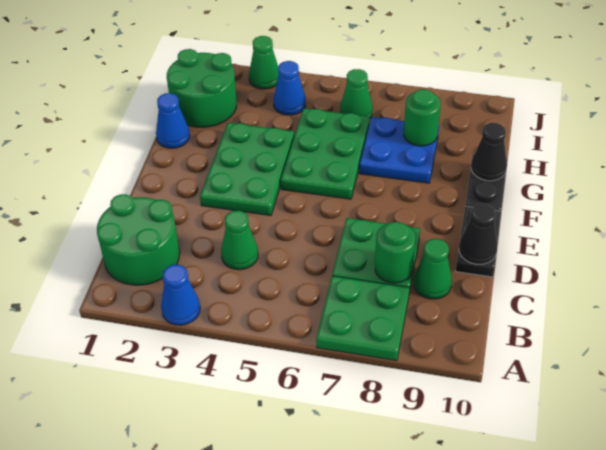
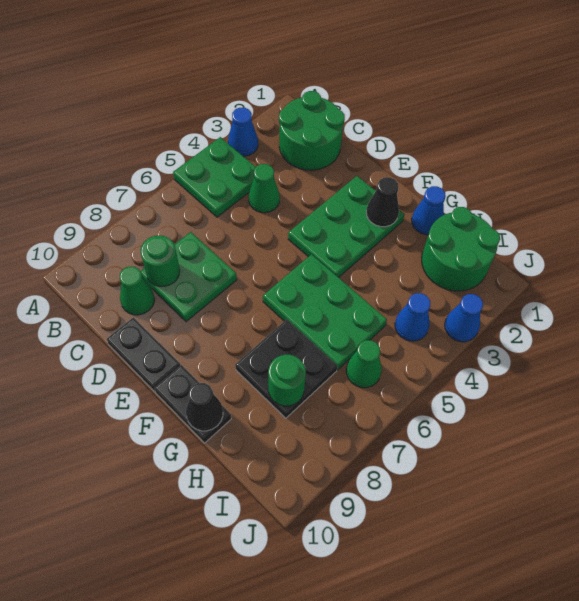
green 2x2 plate [316,276,410,361] -> green 2x2 plate moved to [173,137,256,217]
black 1x1 cone [459,204,497,264] -> black 1x1 cone moved to [366,177,399,227]
green 2x3 plate [200,123,294,216] -> green 2x3 plate turned to [288,176,405,277]
blue 2x2 plate [359,117,439,183] -> black 2x2 plate [235,319,337,418]
green 1x1 cone [249,36,279,89] -> blue 1x1 cone [445,294,483,342]

